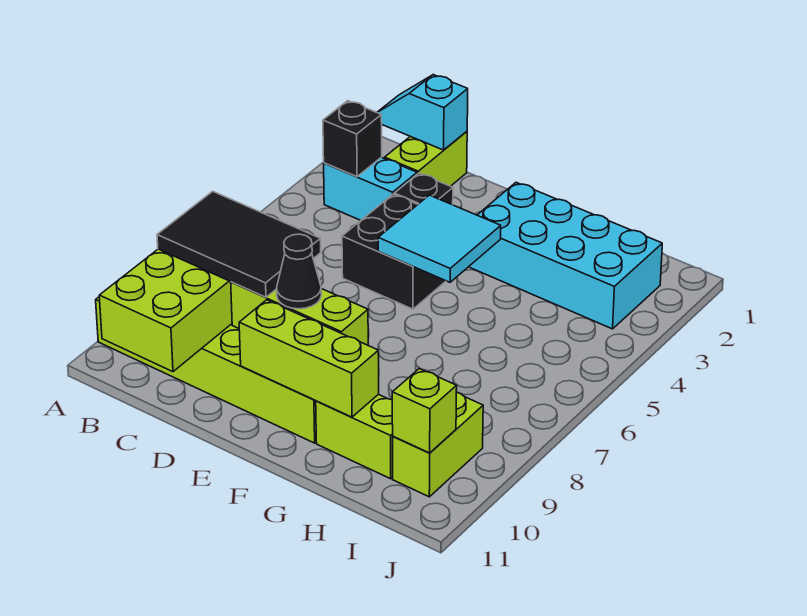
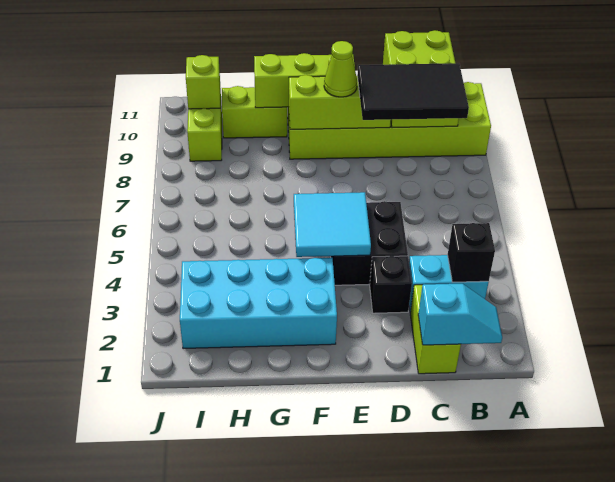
black 1x1 cone [277,234,321,309] -> lime 1x1 cone [324,41,357,97]

